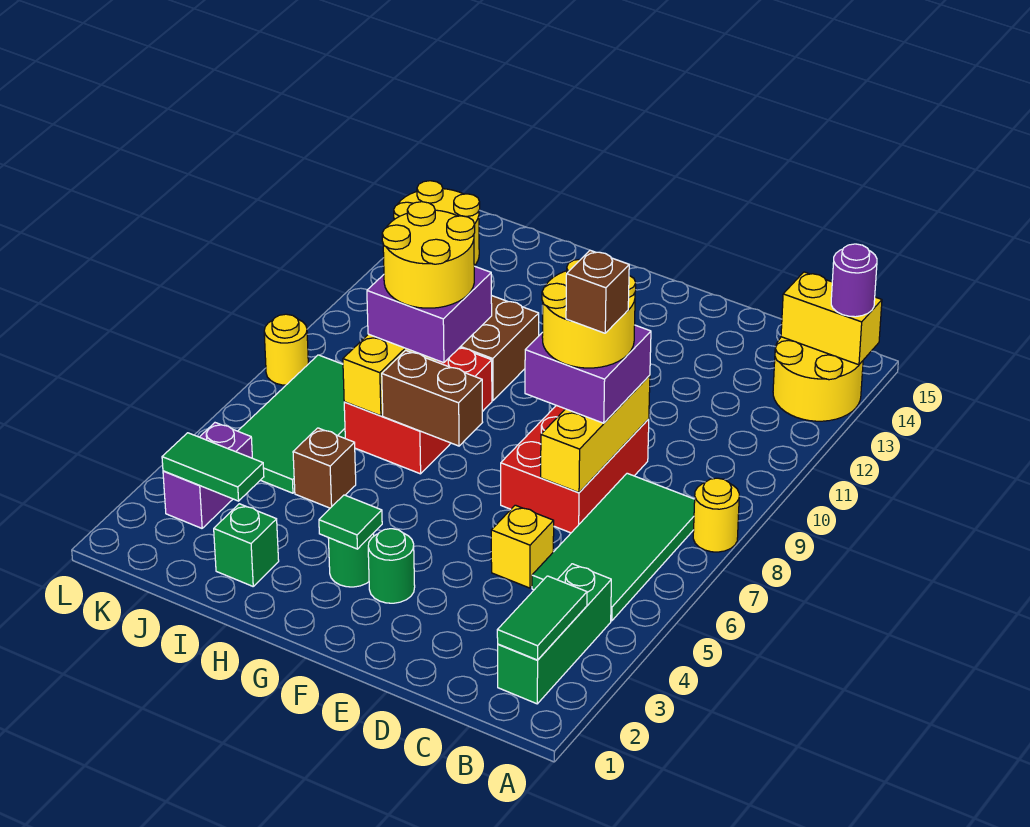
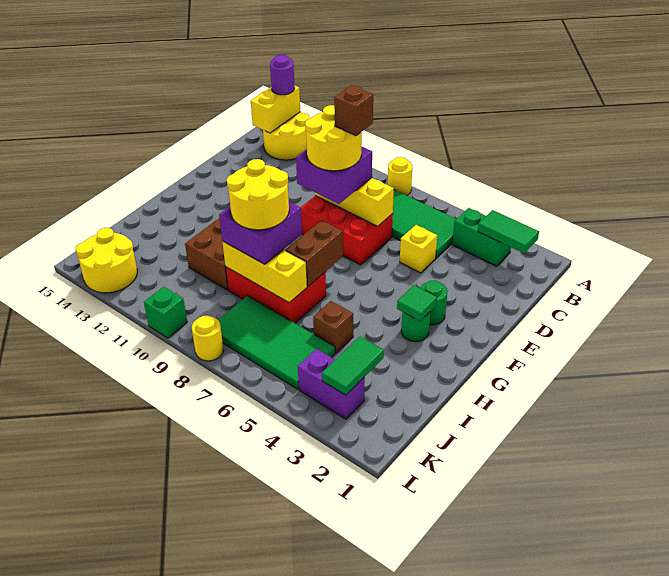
green 1x3 brick [498,564,611,704] -> green 1x2 brick [452,208,511,266]
green 1x1 brick [214,504,279,586] -> green 1x1 brick moved to [144,287,187,338]

